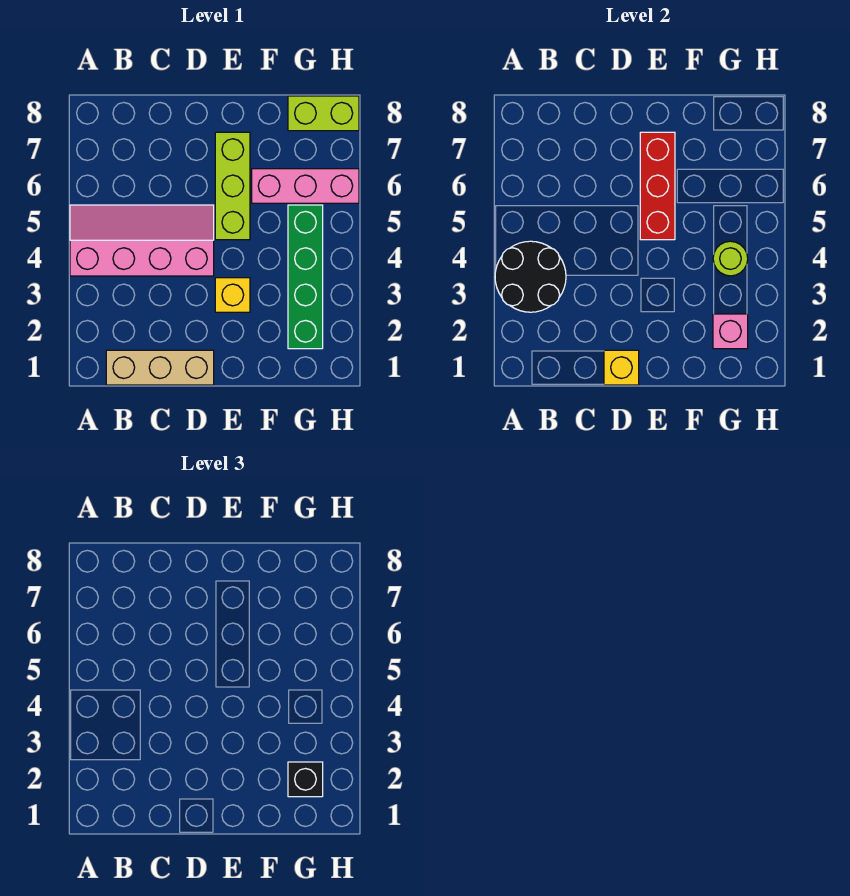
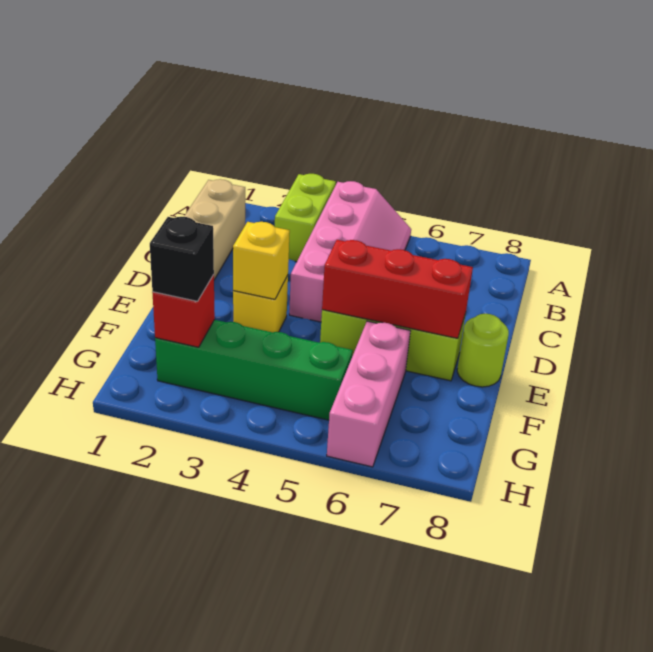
black 2x2 round brick [495,241,566,312] -> none
yellow 1x1 brick [604,350,639,385] -> yellow 1x1 brick moved to [233,222,290,299]
pink 1x1 brick [713,314,748,349] -> red 1x1 brick [152,275,215,347]
lime 1x1 round brick [713,241,748,276] -> lime 1x1 round brick moved to [457,314,509,387]
lime 1x2 brick [288,96,359,131] -> lime 1x2 brick moved to [275,174,336,262]

